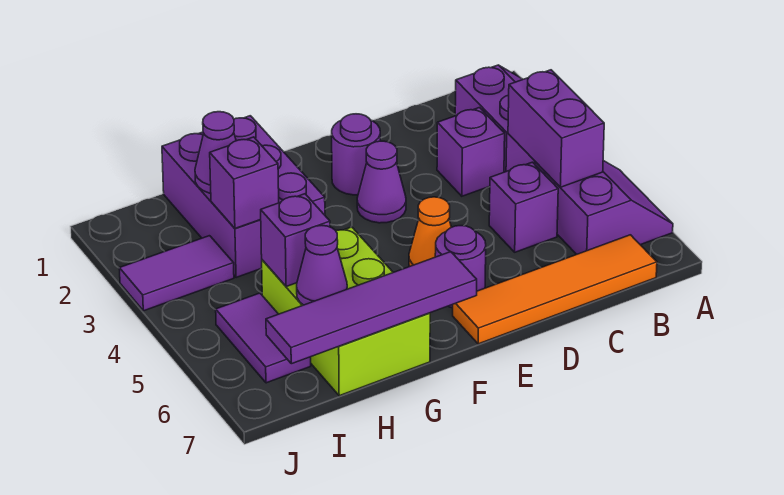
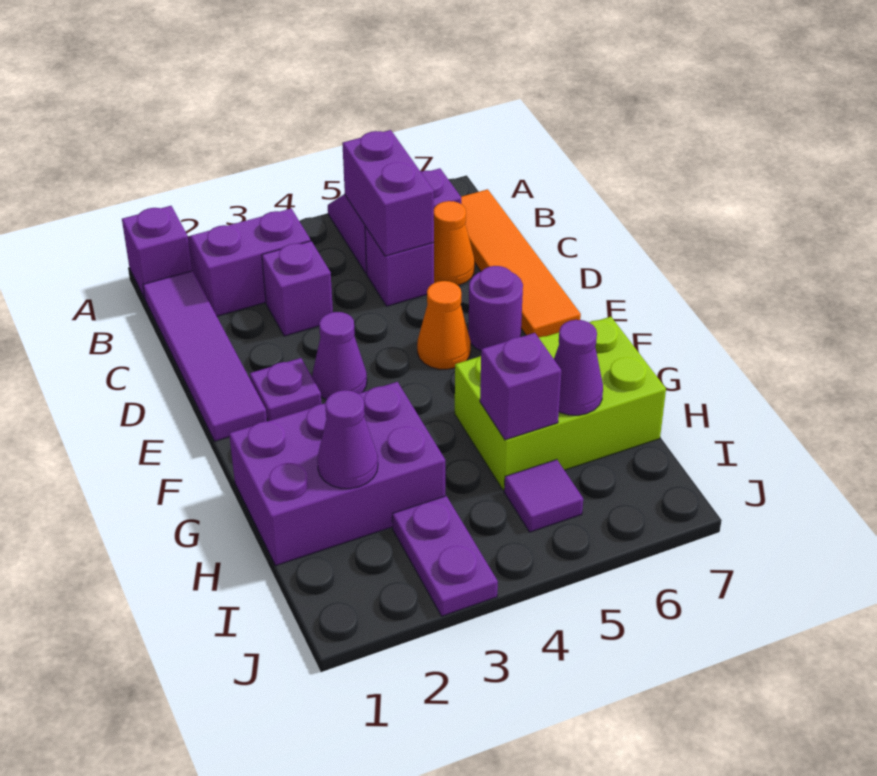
purple 1x2 brick [508,70,604,187] -> purple 1x2 brick turned to [342,130,434,256]
none -> orange 1x1 cone [434,201,475,285]
purple 1x1 round brick [332,114,380,195] -> purple 1x1 plate [250,358,321,421]
purple 1x4 tile [266,252,477,364] -> purple 1x4 tile moved to [143,271,267,441]
purple 1x1 brick [210,137,279,228] -> purple 1x1 brick moved to [122,206,192,298]
purple 1x2 tile [119,236,234,311] -> purple 1x2 plate [392,496,498,616]
purple 1x2 tile [216,293,311,383] -> purple 1x1 tile [504,460,583,532]

